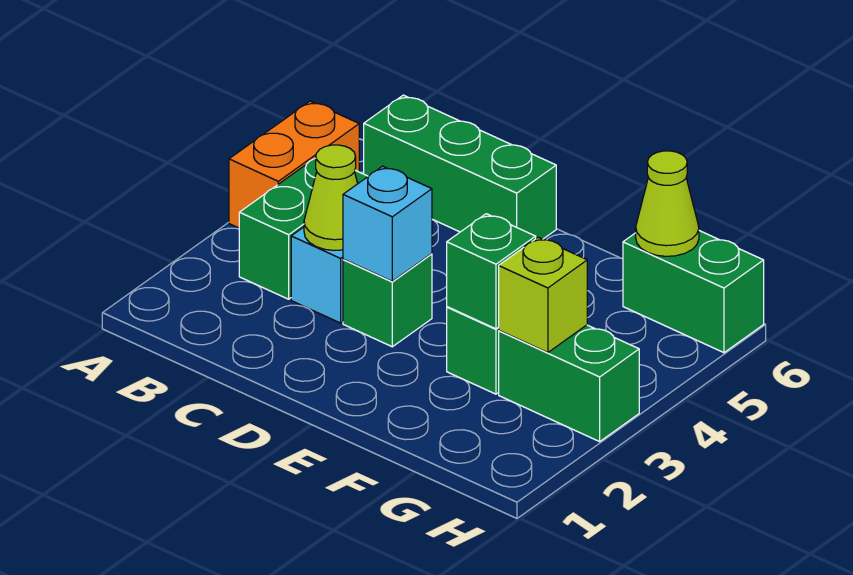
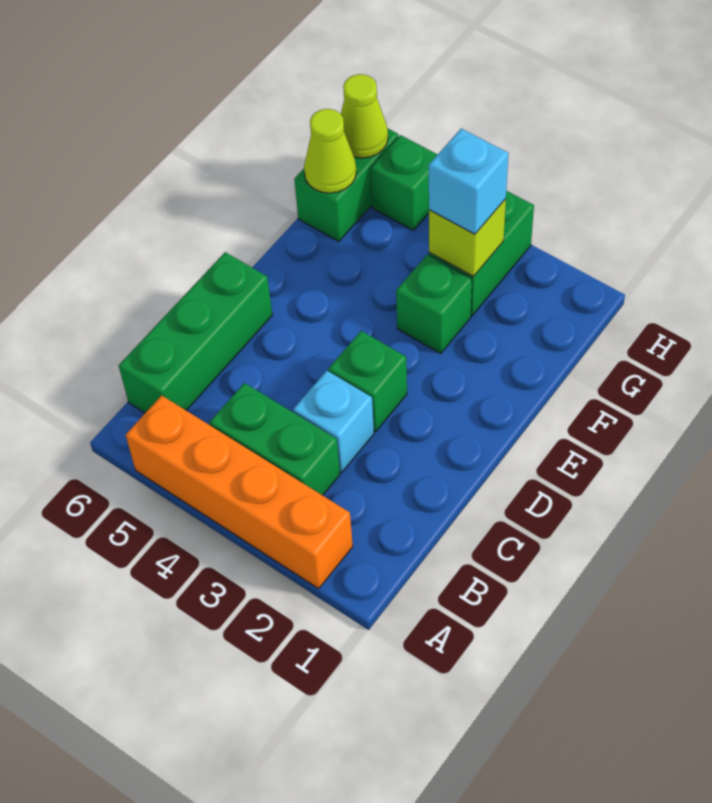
orange 1x2 brick [229,101,359,228] -> orange 1x4 brick [126,395,353,588]
lime 1x1 cone [304,145,358,251] -> lime 1x1 cone moved to [341,74,388,158]
cyan 1x1 brick [343,166,432,281] -> cyan 1x1 brick moved to [429,129,509,234]
green 1x1 brick [447,214,536,329] -> green 1x1 brick moved to [370,135,438,230]

